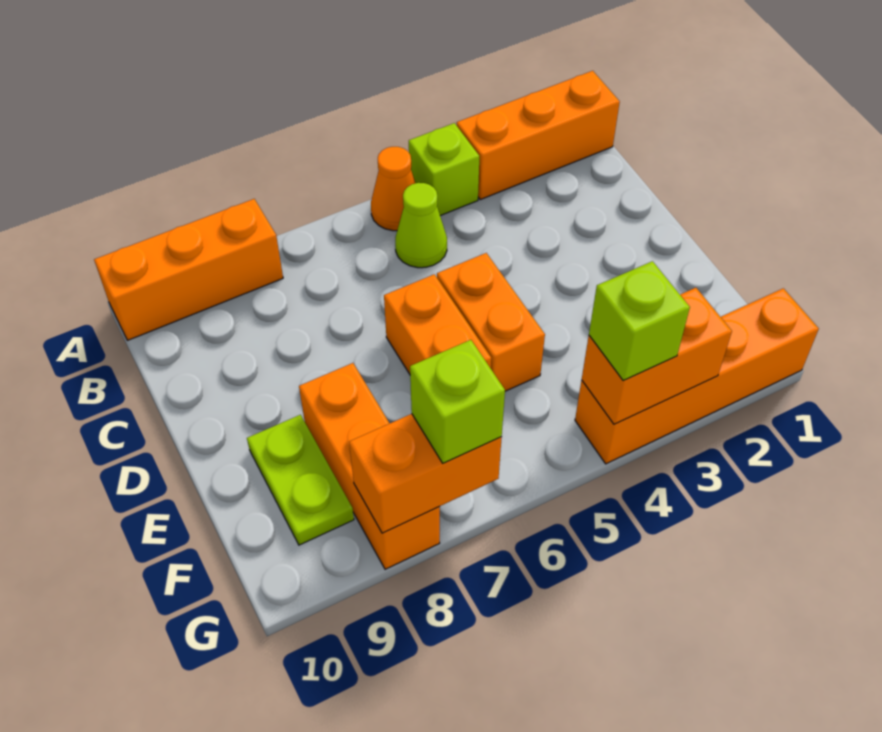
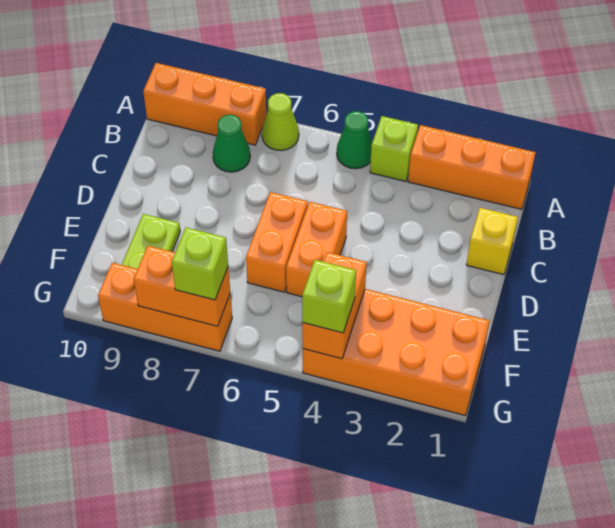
orange 1x1 cone [371,147,415,231] -> green 1x1 cone [337,111,372,169]
lime 1x1 cone [395,183,447,268] -> lime 1x1 cone moved to [262,93,299,151]
none -> green 1x1 cone [213,115,250,172]
none -> yellow 1x1 brick [466,208,518,275]
orange 1x3 brick [299,363,440,569] -> orange 1x3 brick turned to [98,263,232,351]
orange 1x4 brick [575,288,819,464] -> orange 2x4 brick [303,289,490,416]
orange 1x2 brick [582,288,732,424] -> orange 1x2 brick turned to [302,252,367,359]

